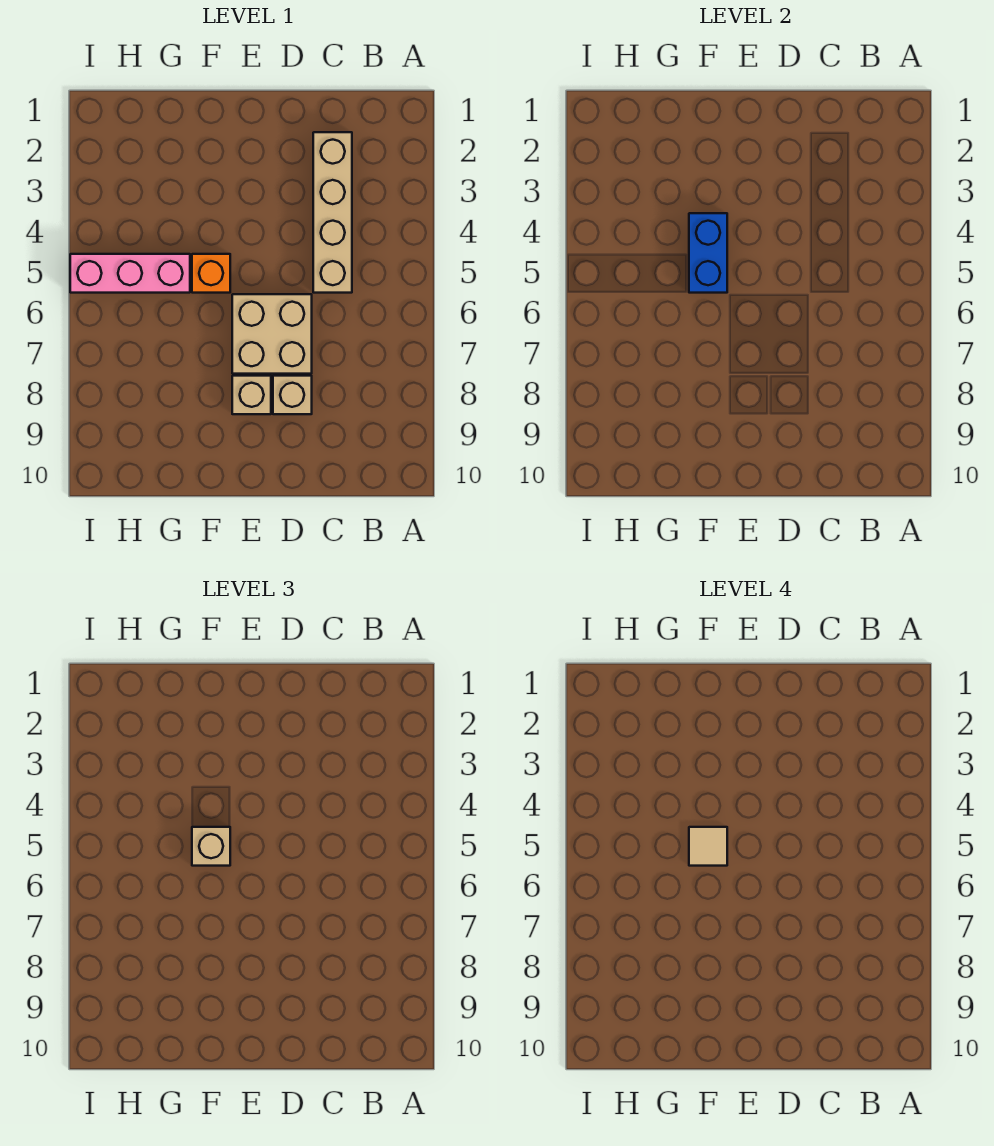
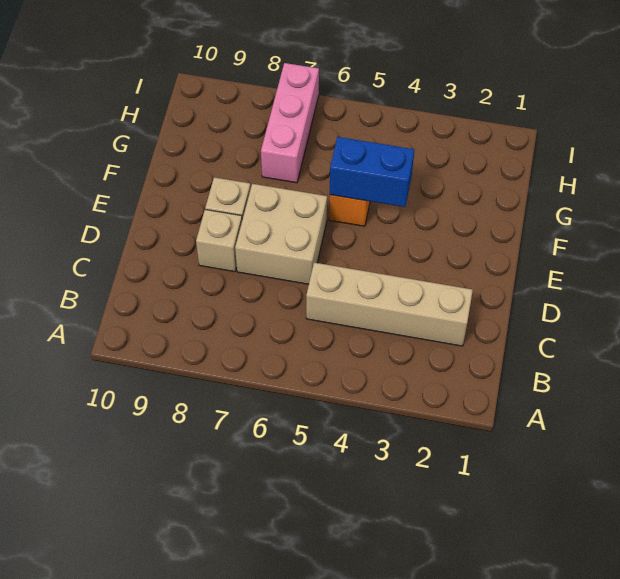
tan 1x1 brick [192,827,230,866] -> none
tan 1x1 tile [689,827,727,866] -> none
pink 1x3 brick [70,254,190,293] -> pink 1x3 brick moved to [261,63,319,183]

